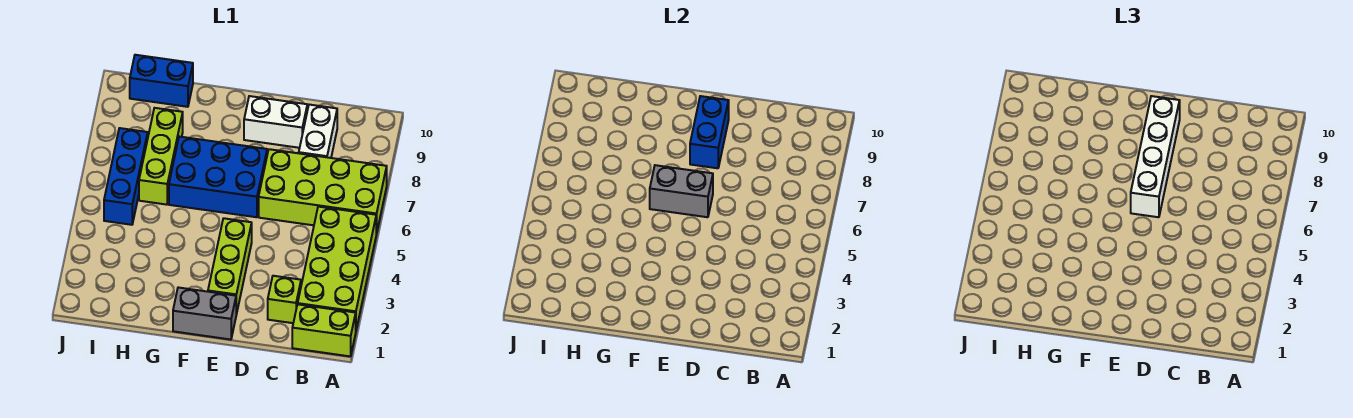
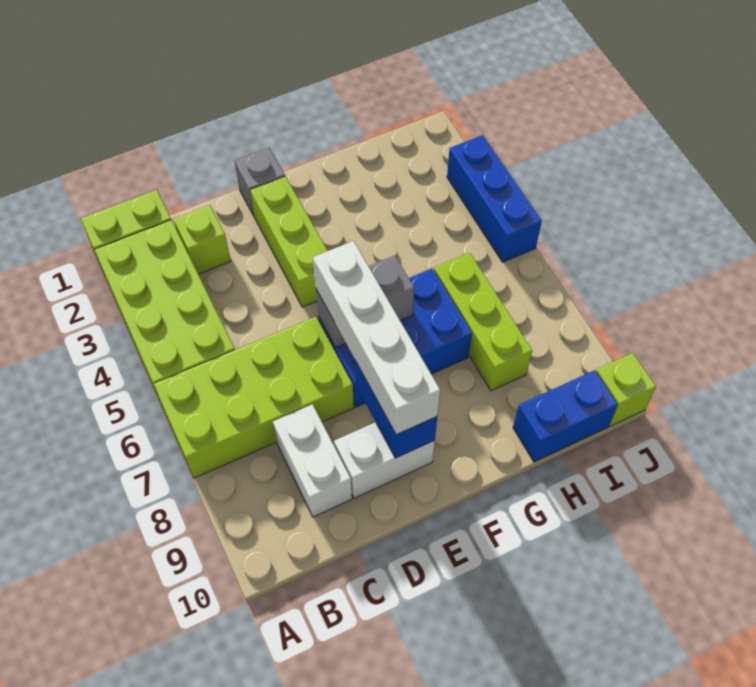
grey 1x2 brick [173,287,236,340] -> grey 1x1 brick [235,148,285,216]
blue 1x3 brick [104,128,148,225] -> blue 1x3 brick moved to [447,135,542,262]
none -> lime 1x1 brick [596,353,656,426]

